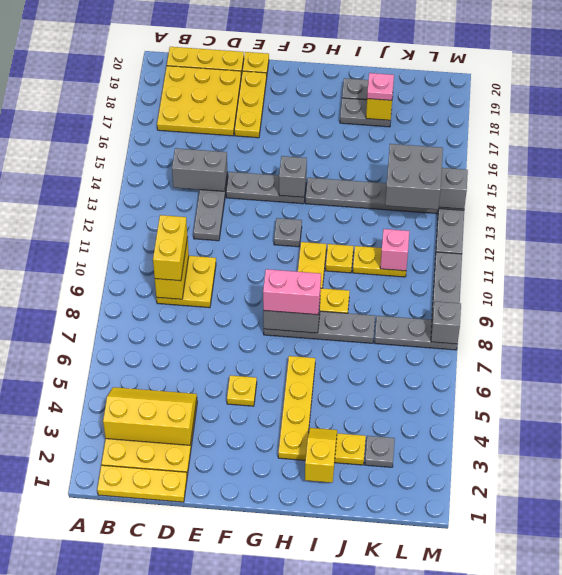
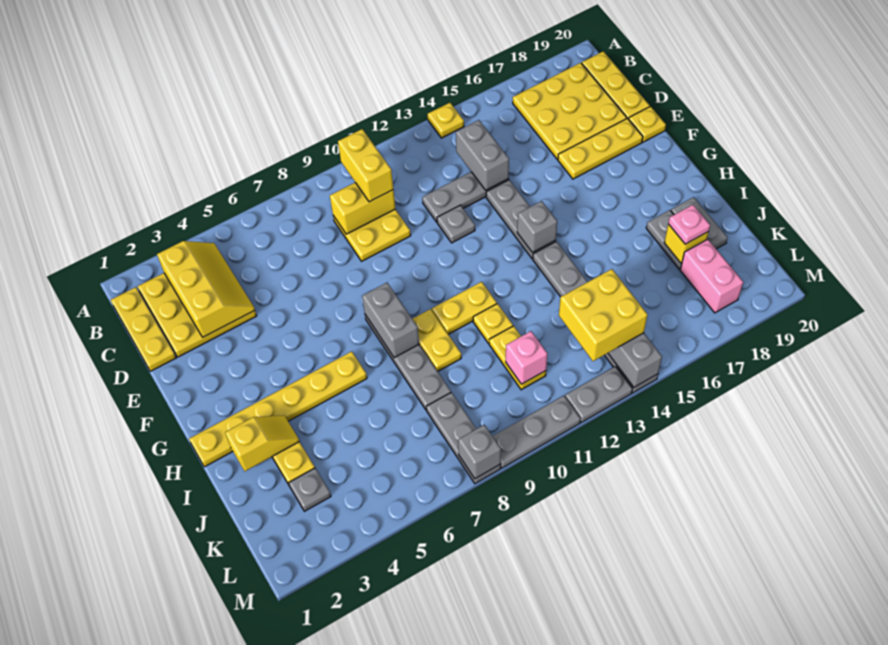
yellow 1x2 brick [153,215,188,281] -> yellow 1x2 brick turned to [338,129,393,202]
yellow 1x1 plate [227,375,257,406] -> yellow 1x1 plate moved to [428,103,464,138]
pink 1x2 brick [263,269,321,315] -> pink 1x2 brick moved to [680,239,743,313]
grey 1x1 plate [274,218,302,247] -> grey 1x1 plate moved to [437,205,475,243]
yellow 1x4 plate [278,356,315,460] -> yellow 1x6 plate [189,351,367,467]
grey 2x2 brick [385,144,443,209] -> yellow 2x2 brick [559,269,647,361]

